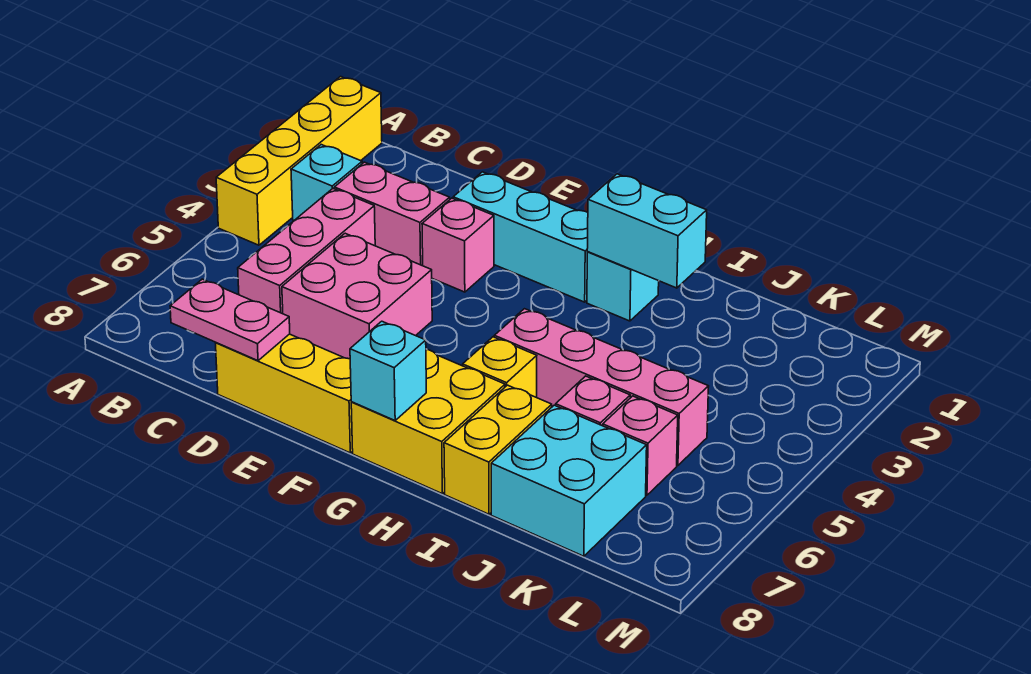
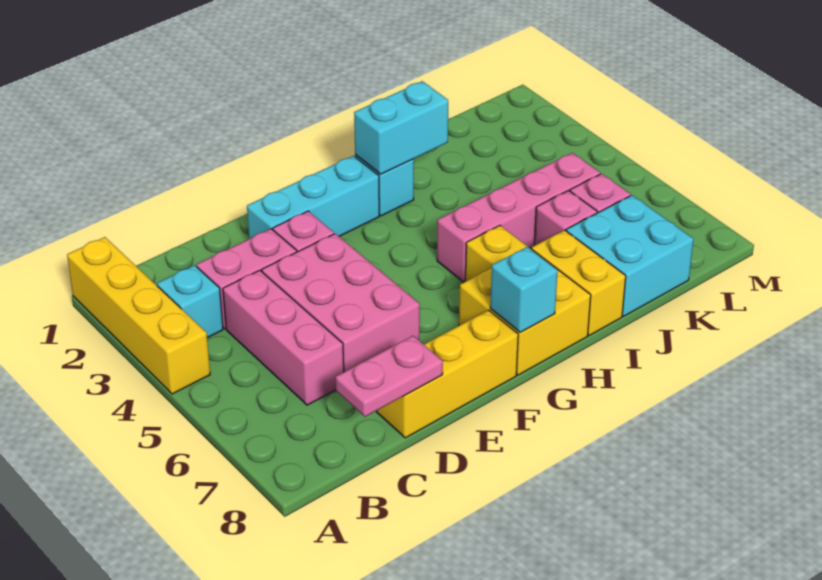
pink 2x2 brick [282,233,432,359] -> pink 2x3 brick [262,234,420,372]

